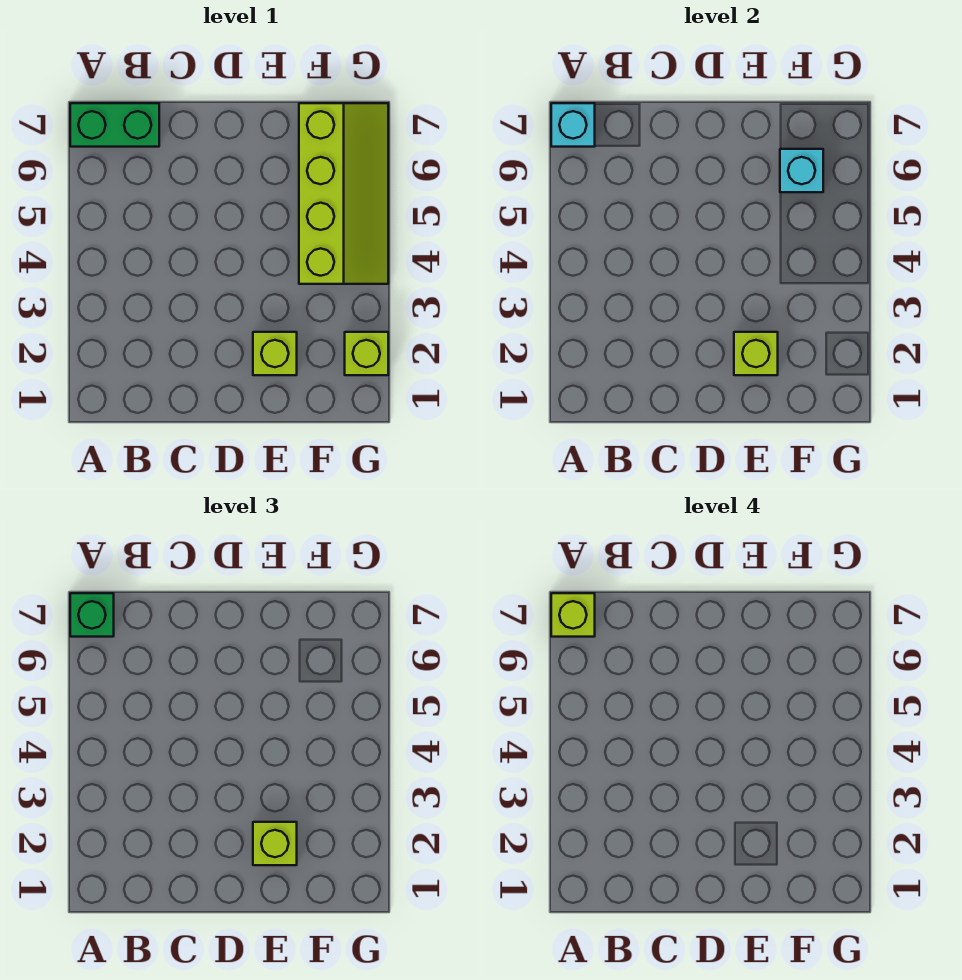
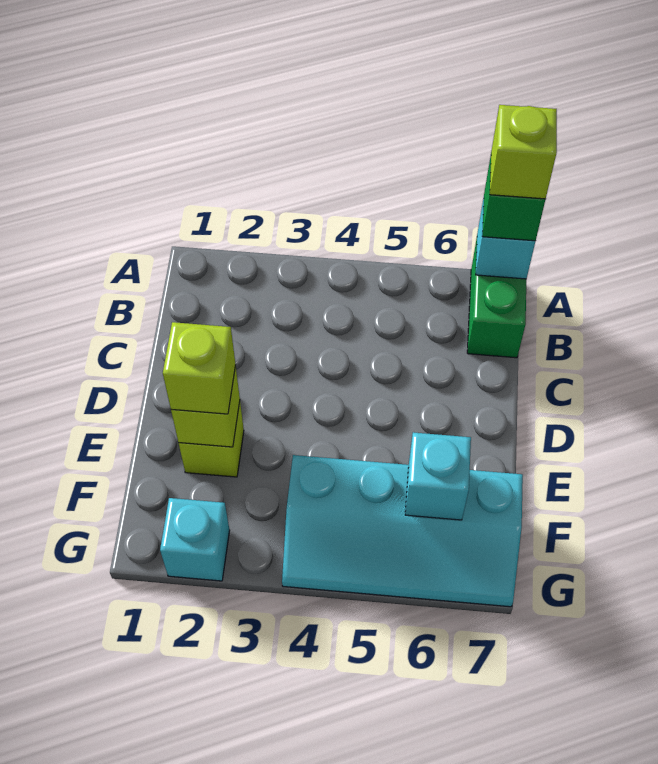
lime 2x4 slope [299,103,388,284] -> cyan 2x4 slope [282,455,523,607]
lime 1x1 brick [345,332,388,375] -> cyan 1x1 brick [160,498,230,581]

